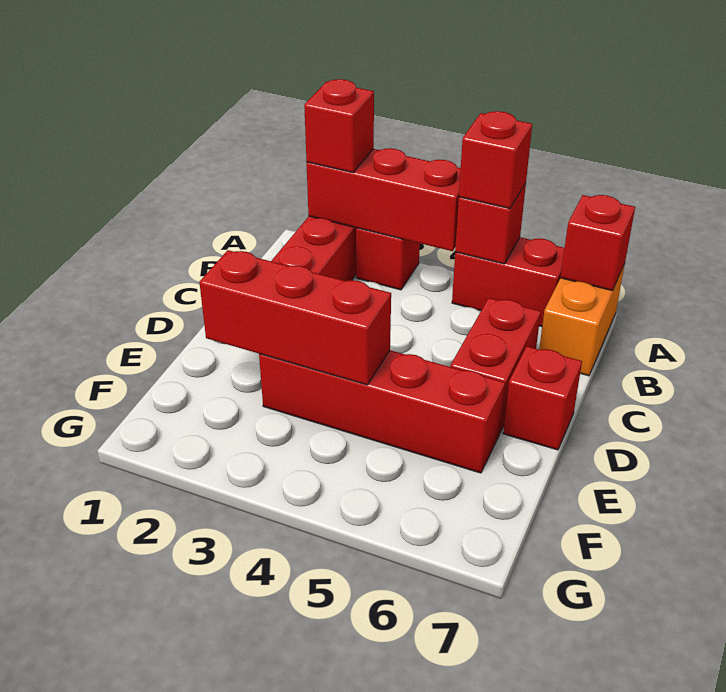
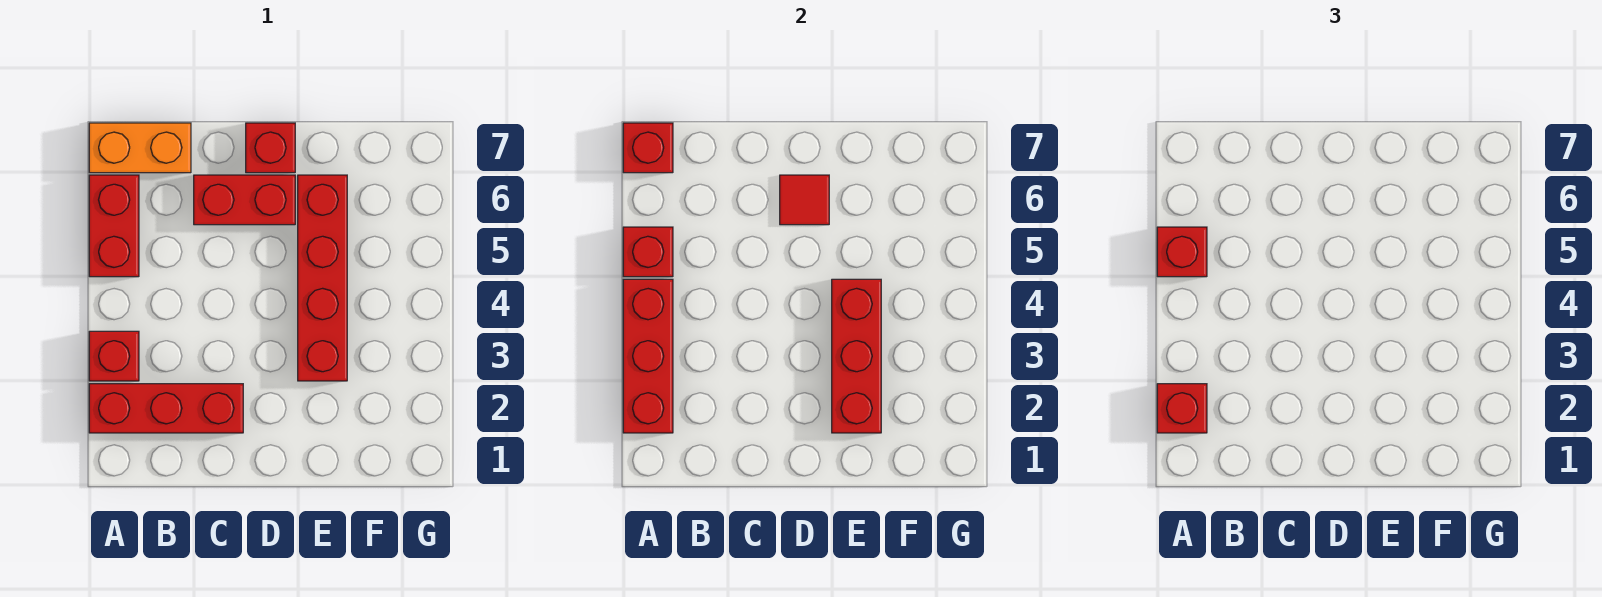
none -> red 1x1 tile [780,175,829,225]

